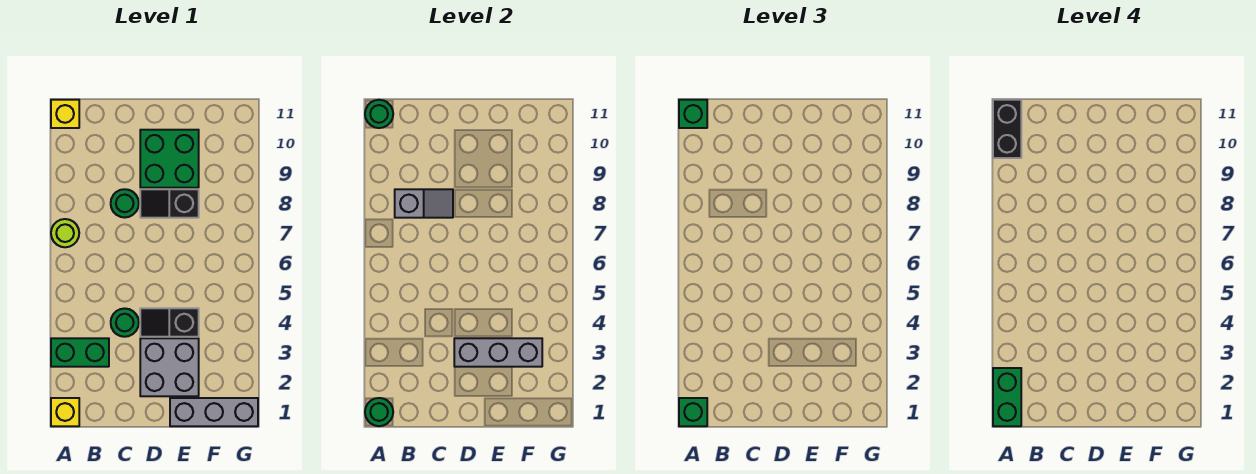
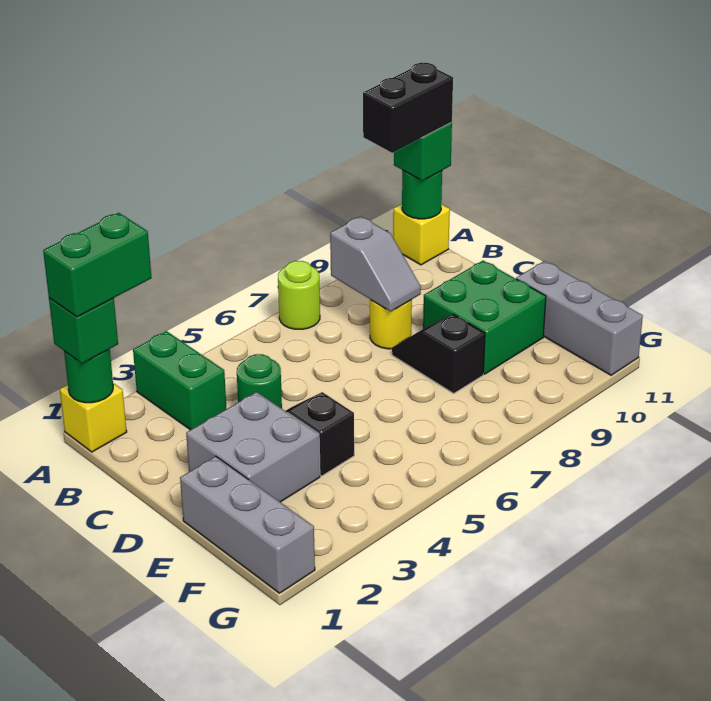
green 1x1 round brick [111,189,139,218] -> yellow 1x1 round brick [370,300,412,349]
grey 1x3 brick [454,338,542,367] -> grey 1x3 brick moved to [516,261,643,375]

